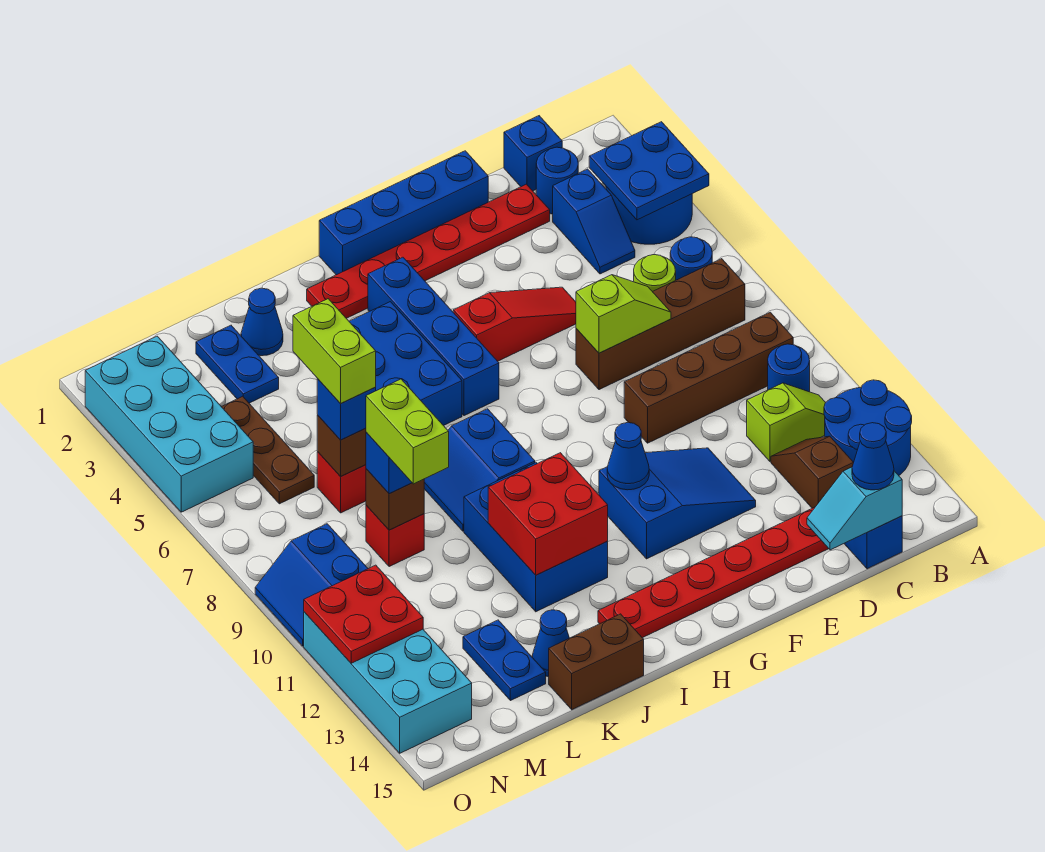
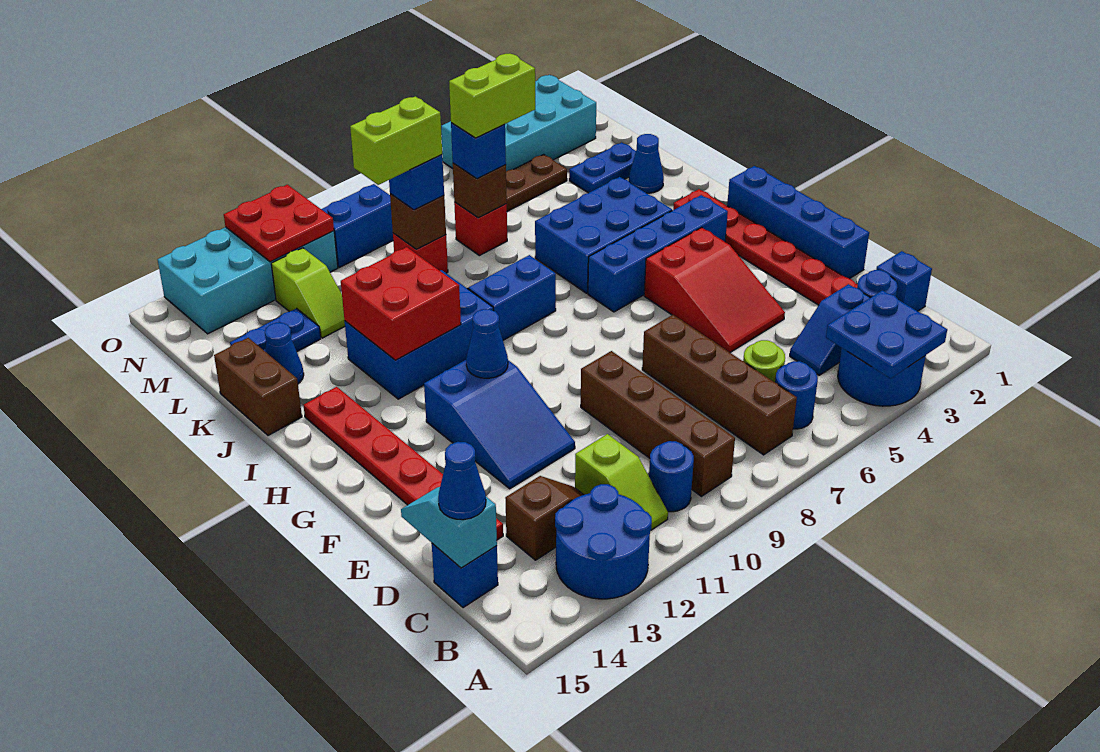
lime 1x2 slope [576,275,671,353] -> lime 1x2 slope moved to [271,248,345,338]
red 1x3 slope [453,287,576,361] -> red 2x3 slope [644,228,785,352]

